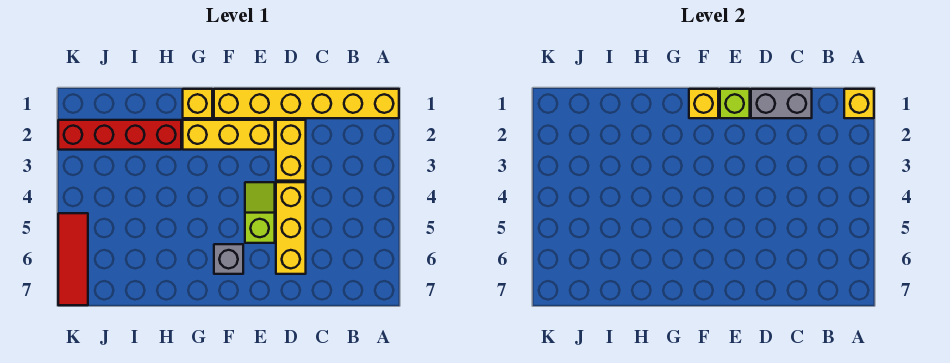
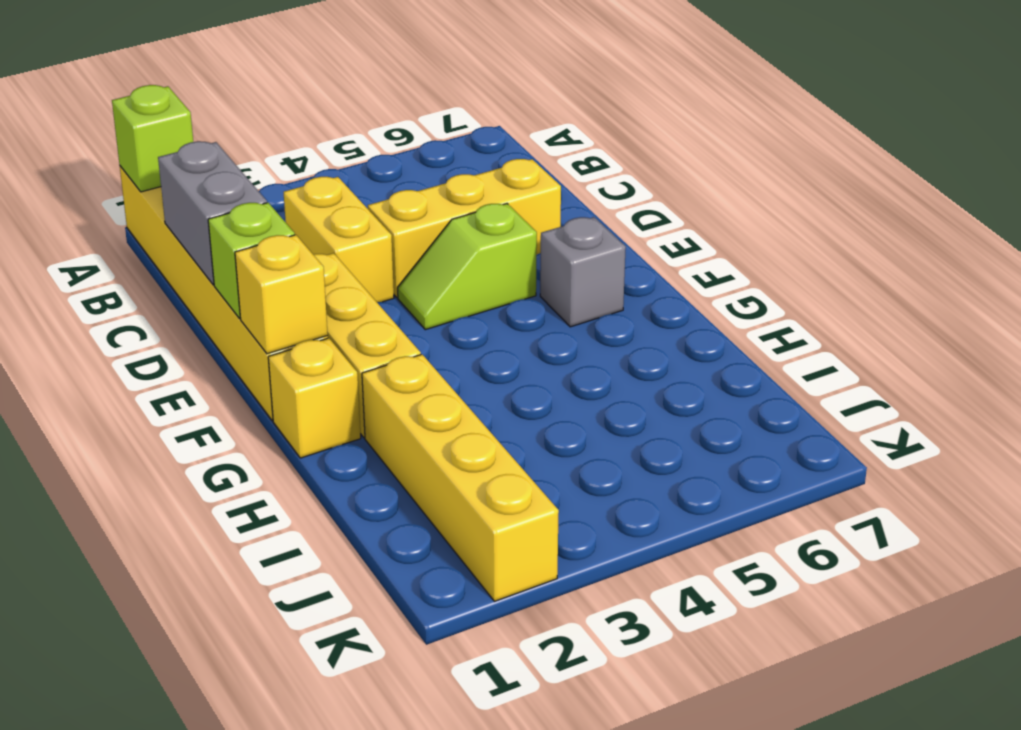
yellow 1x1 brick [844,89,874,118] -> lime 1x1 brick [112,85,193,192]
yellow 1x2 brick [276,120,306,181] -> yellow 1x2 brick turned to [284,177,394,302]
red 1x4 brick [58,120,181,150] -> yellow 1x4 brick [362,354,559,601]
red 1x3 tile [58,213,88,305] -> none

